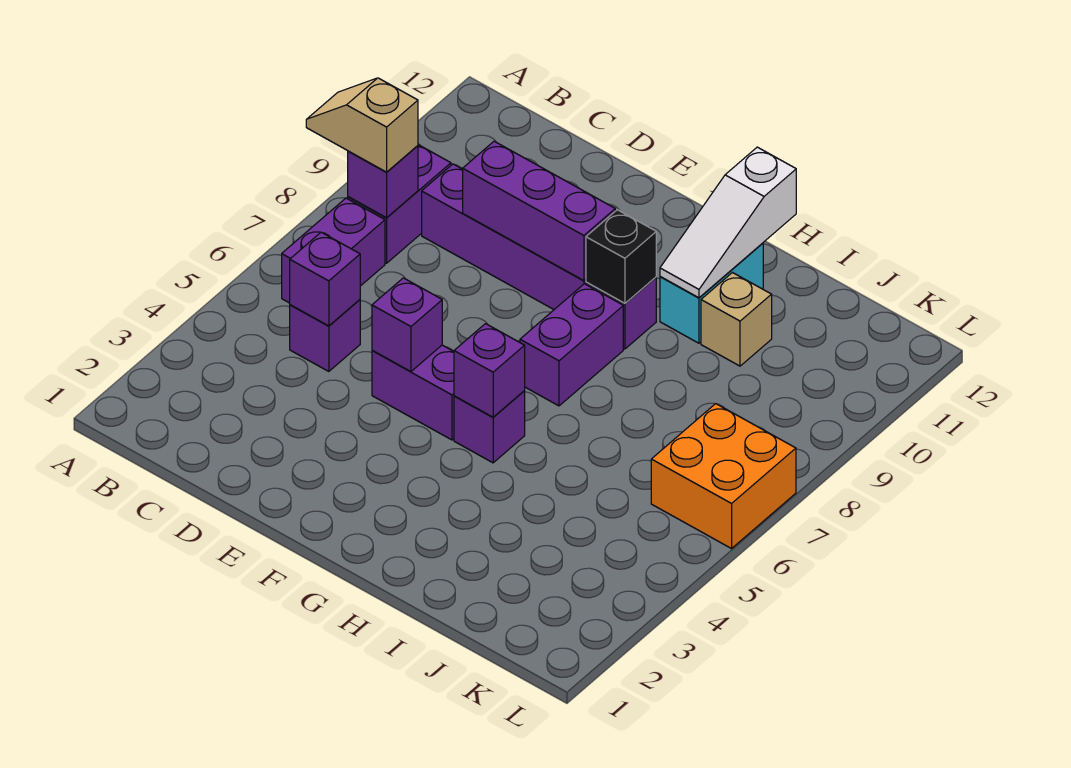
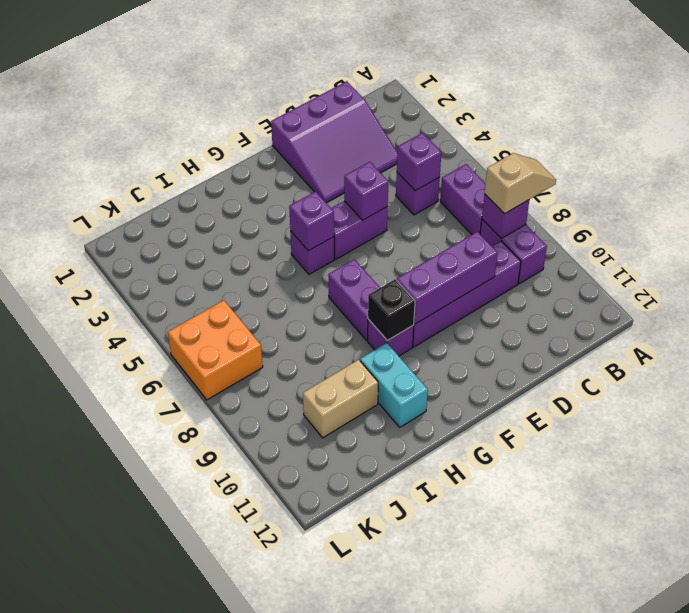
none -> purple 3x3 slope [271,81,397,203]
white 1x3 slope [660,147,796,298] -> none
tan 1x1 brick [701,273,772,366] -> tan 1x2 brick [303,360,378,438]

